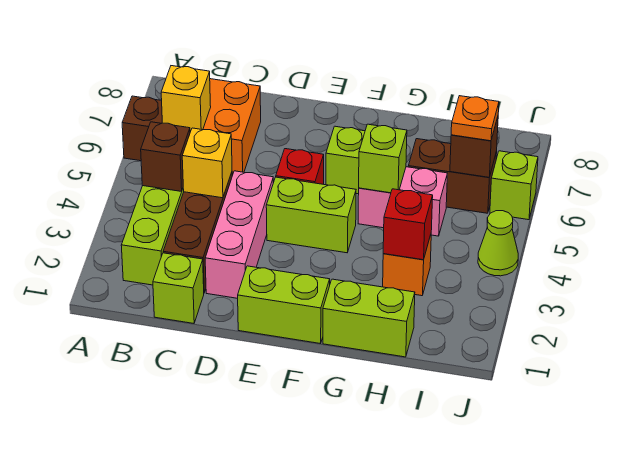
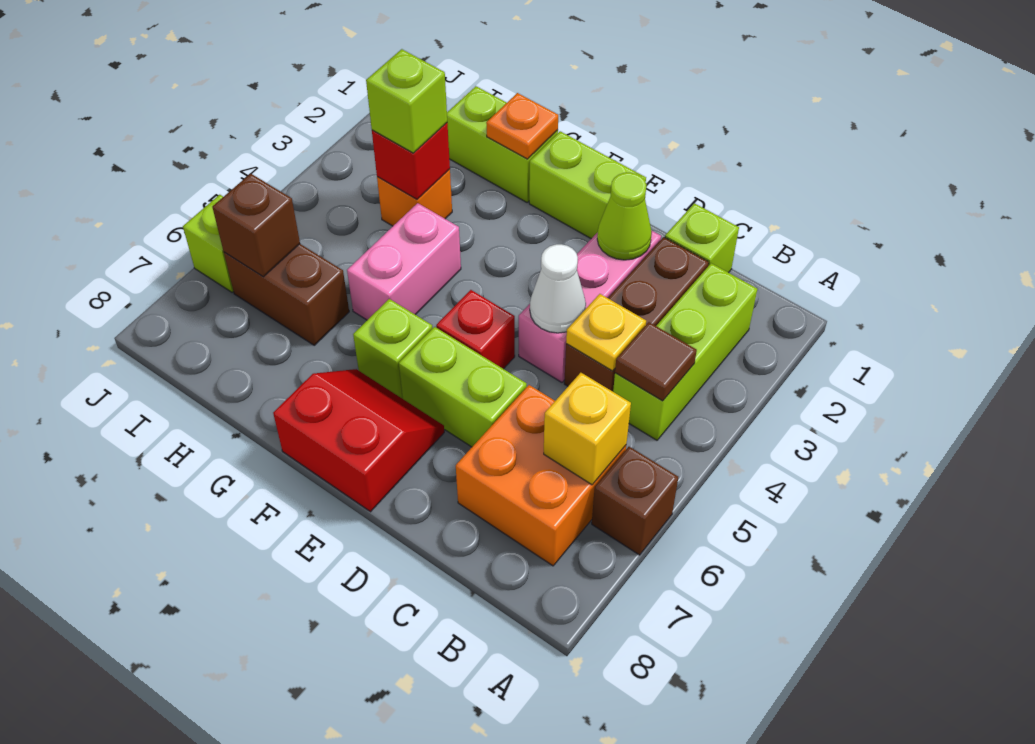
brown 1x1 brick [141,122,190,191] -> brown 1x1 tile [615,322,697,401]
yellow 1x1 brick [182,128,232,198] -> yellow 1x1 plate [566,294,646,371]
none -> white 1x1 cone [530,244,586,333]
lime 1x2 brick [266,177,356,253] -> lime 1x2 brick moved to [399,327,527,447]
none -> red 2x2 slope [273,369,444,512]
pink 1x2 brick [358,167,447,236] -> pink 1x2 brick turned to [347,203,461,320]
lime 1x1 brick [359,124,407,193] -> lime 1x1 brick moved to [366,49,447,153]
orange 1x1 plate [451,96,499,141] -> orange 1x1 plate moved to [486,93,558,159]
lime 1x1 cone [478,211,518,276] -> lime 1x1 cone moved to [597,173,652,260]

